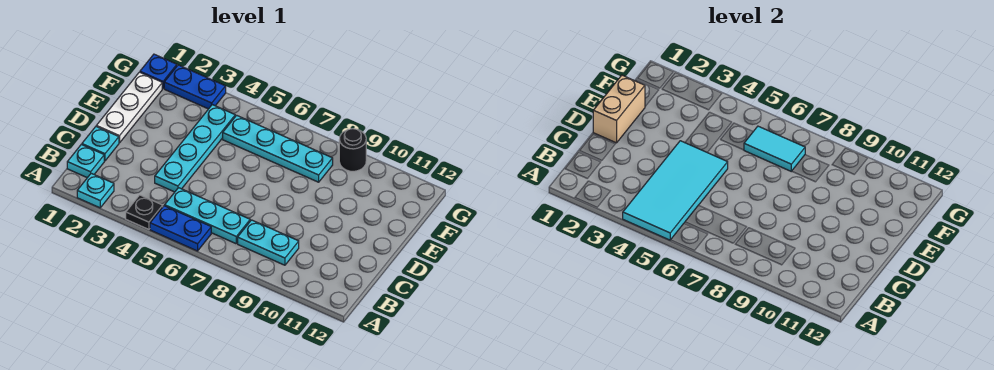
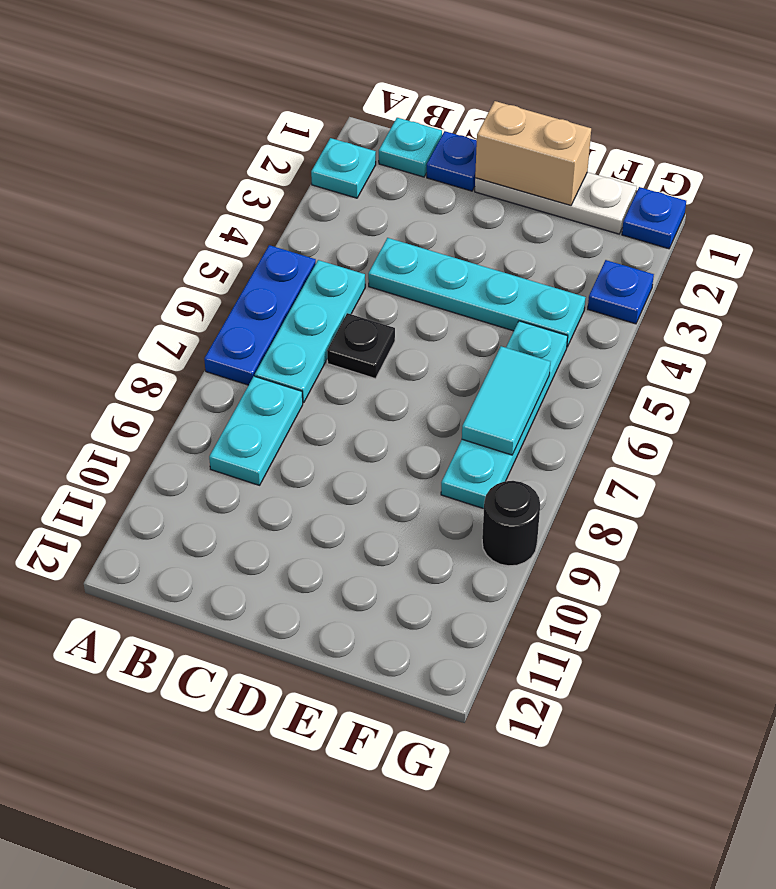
black 1x1 plate [126,195,163,229] -> black 1x1 plate moved to [327,313,395,379]
cyan 2x4 tile [623,141,728,240] -> none
blue 1x2 plate [150,206,211,251] -> blue 1x3 plate [204,245,316,385]
cyan 1x1 plate [82,127,119,161] -> blue 1x1 plate [427,131,477,191]
blue 1x2 plate [164,65,226,109] -> blue 1x1 plate [588,260,654,324]

